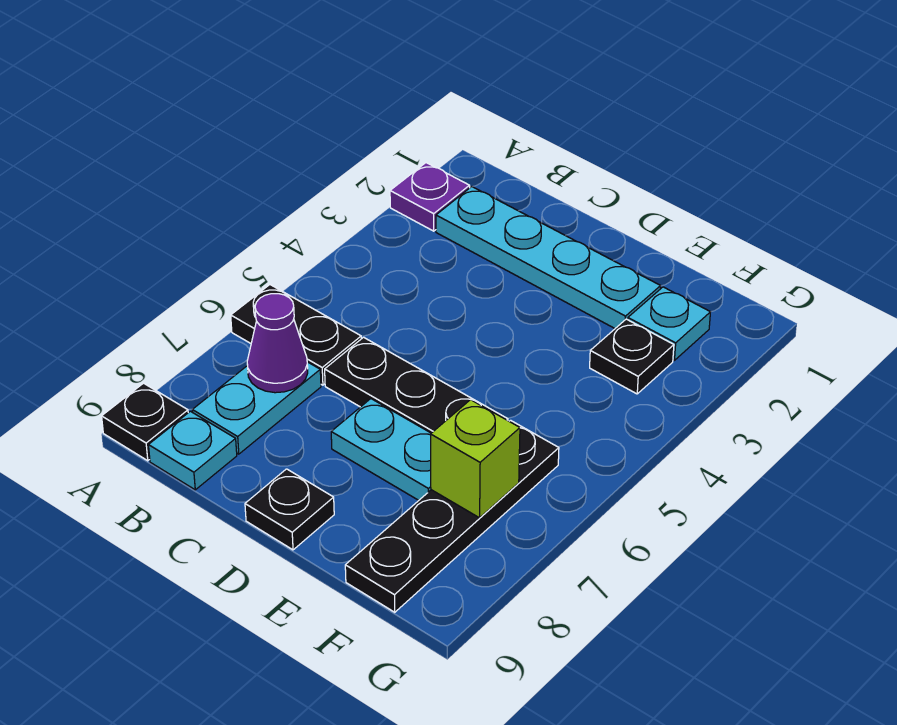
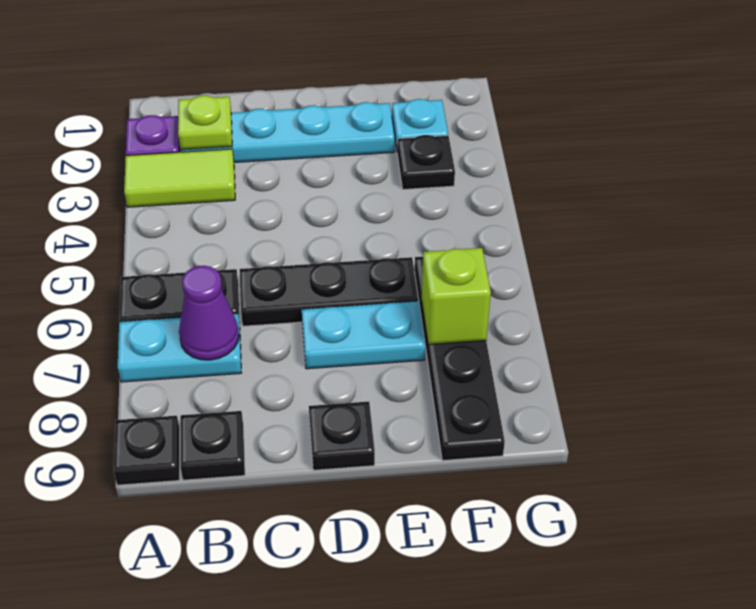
none -> lime 1x2 tile [124,149,235,207]
none -> lime 1x1 plate [178,95,232,150]
cyan 1x2 plate [192,362,321,454] -> cyan 1x2 plate turned to [118,314,241,382]
cyan 1x1 plate [149,411,237,490] -> black 1x1 plate [180,411,245,480]

